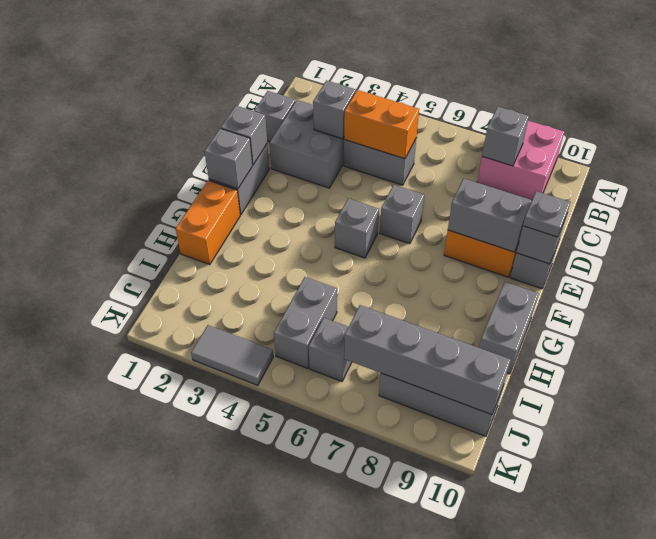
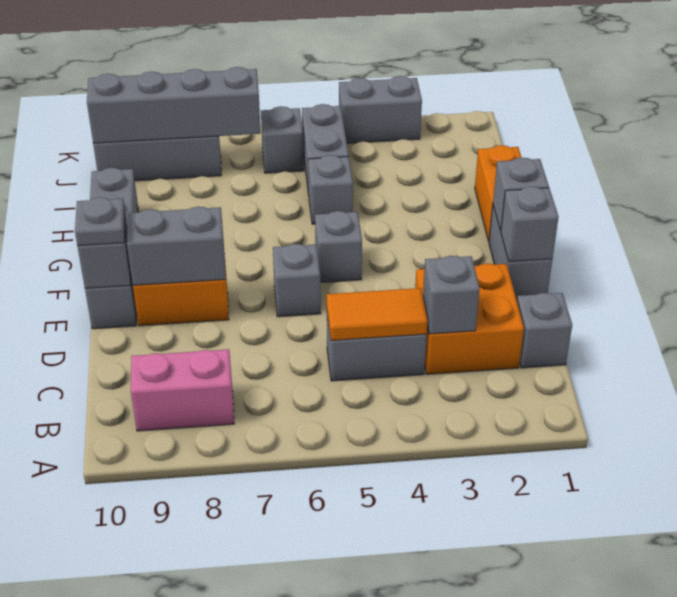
pink 2x2 brick [477,121,564,200] -> pink 1x2 brick [131,349,234,431]
grey 1x1 brick [482,107,529,166] -> grey 1x1 brick moved to [308,155,353,224]
grey 2x2 brick [270,100,344,188] -> orange 2x2 brick [415,263,524,374]
orange 1x2 brick [344,90,419,159] -> orange 1x2 tile [327,288,428,340]
grey 1x2 tile [191,325,273,385] -> grey 1x2 brick [339,76,422,143]

